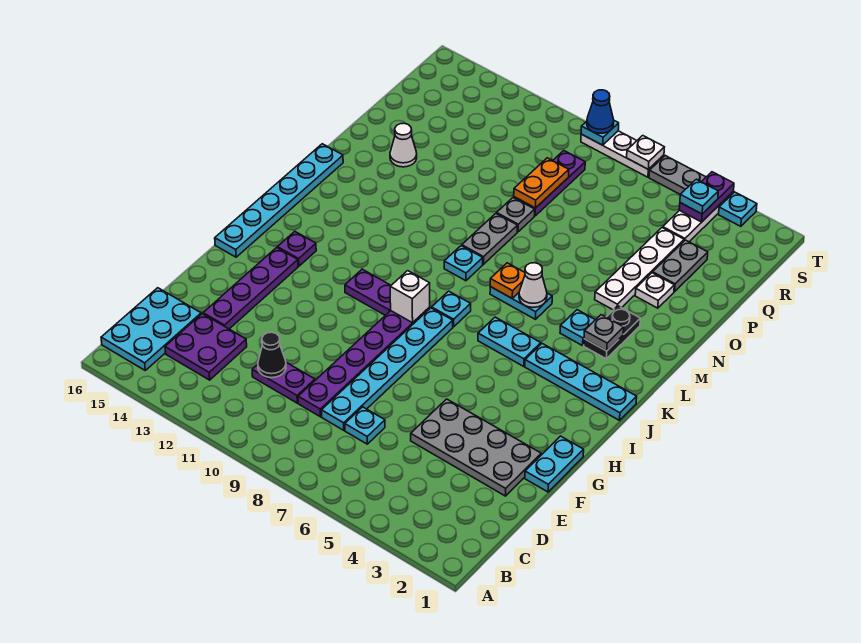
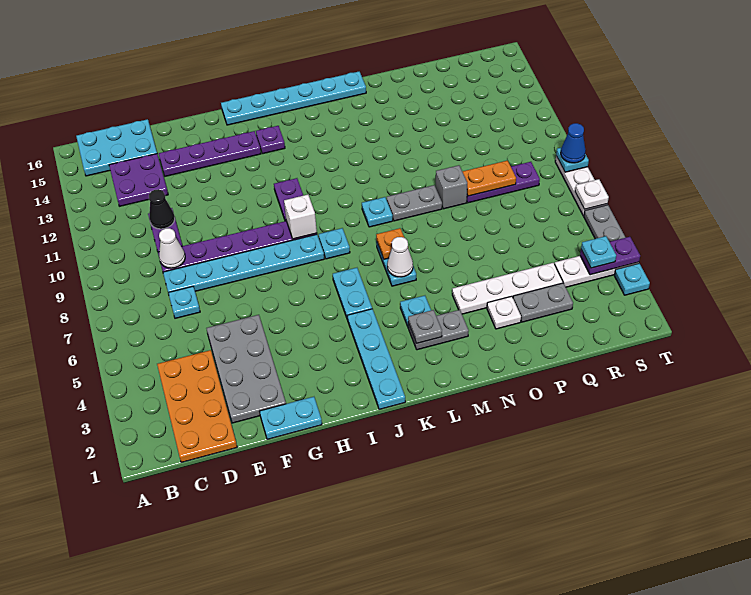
none -> orange 2x4 plate [157,350,237,462]
black 1x2 plate [584,306,640,359] -> grey 1x2 plate [408,310,469,350]
grey 1x1 plate [497,197,535,232] -> grey 1x1 brick [436,165,467,209]
white 1x1 cone [390,123,417,167] -> white 1x1 cone moved to [159,228,185,268]

